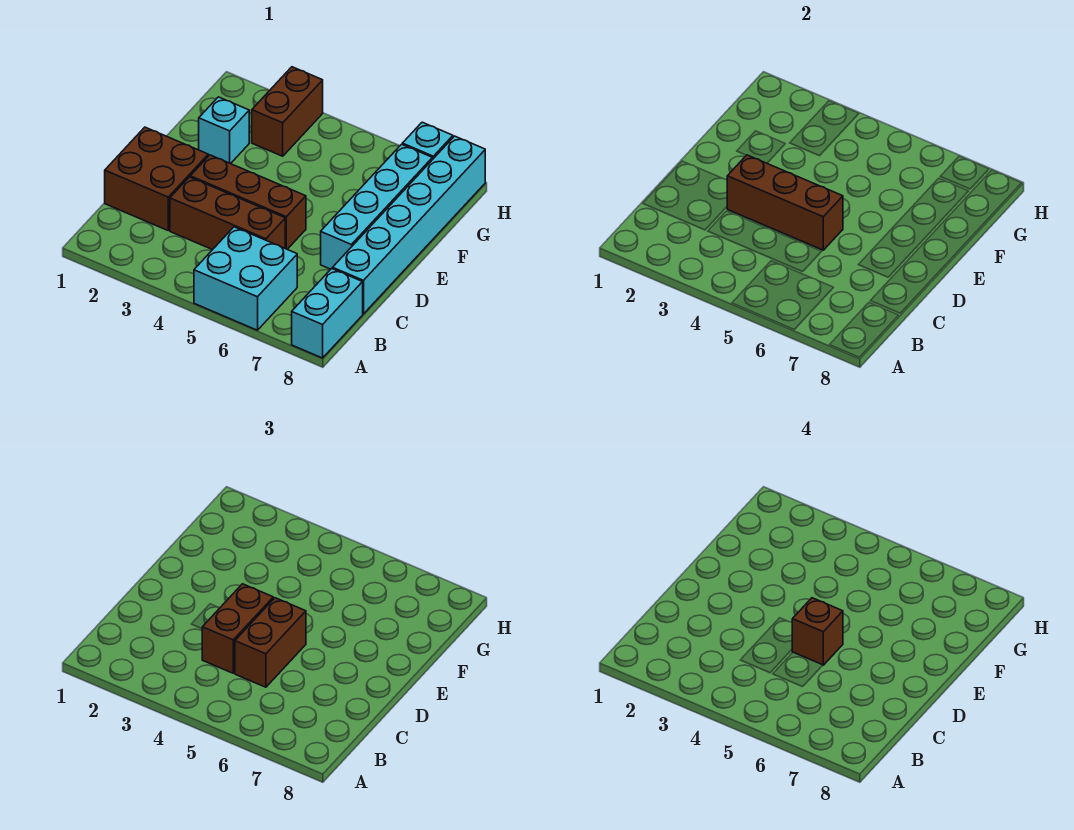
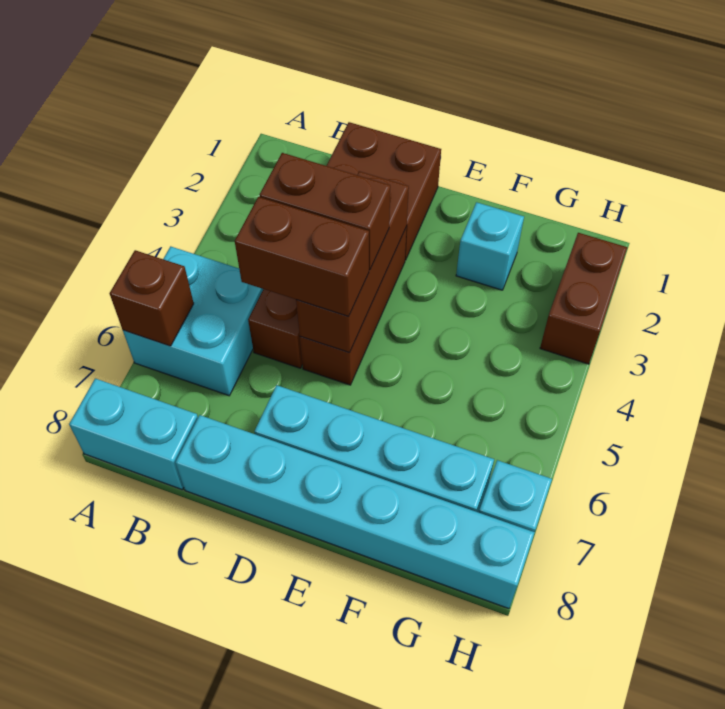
brown 1x1 brick [792,598,843,665] -> brown 1x1 brick moved to [110,250,194,346]
brown 1x2 brick [252,67,323,156] -> brown 1x2 brick turned to [540,233,627,364]

